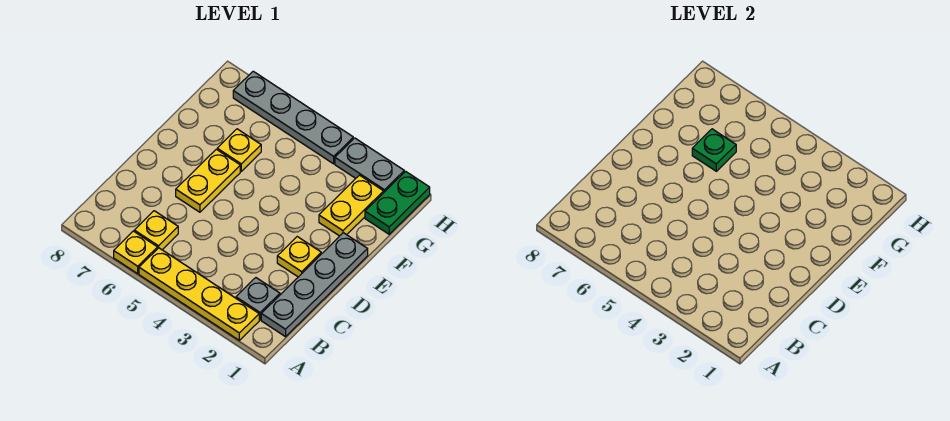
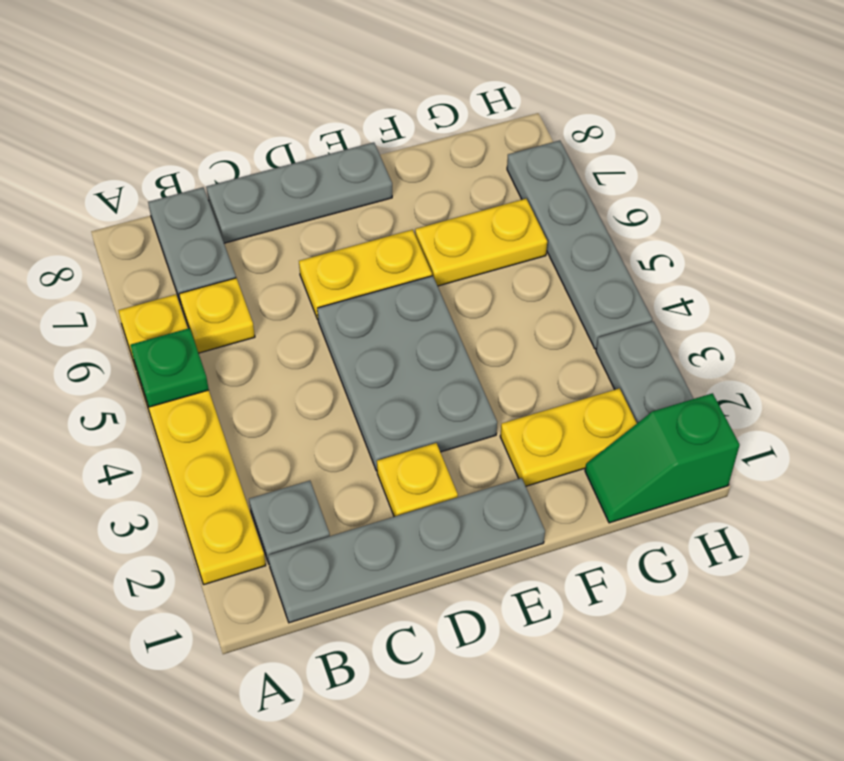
none -> grey 1x2 plate [148,187,236,303]
none -> grey 1x3 plate [207,142,392,243]
none -> grey 2x3 plate [317,276,497,471]
yellow 1x1 plate [217,129,261,171] -> yellow 1x2 plate [415,199,547,286]
green 1x1 plate [692,129,736,171] -> green 1x1 plate moved to [130,328,209,407]
green 1x2 plate [365,171,430,234] -> green 1x2 slope [585,393,740,523]

